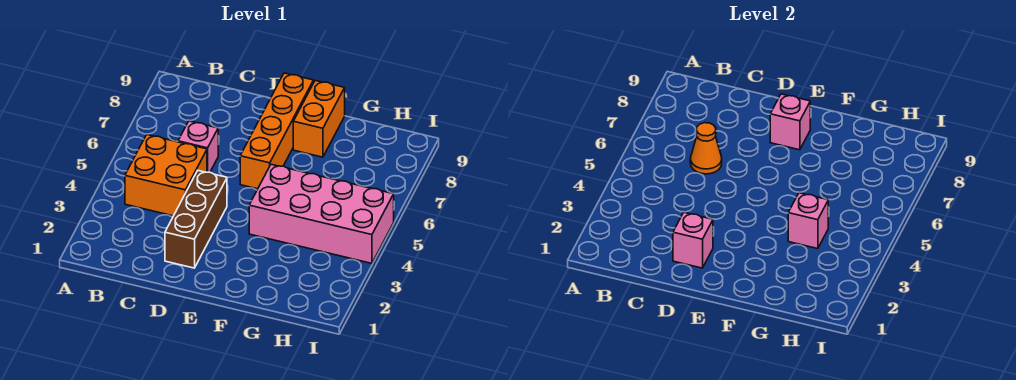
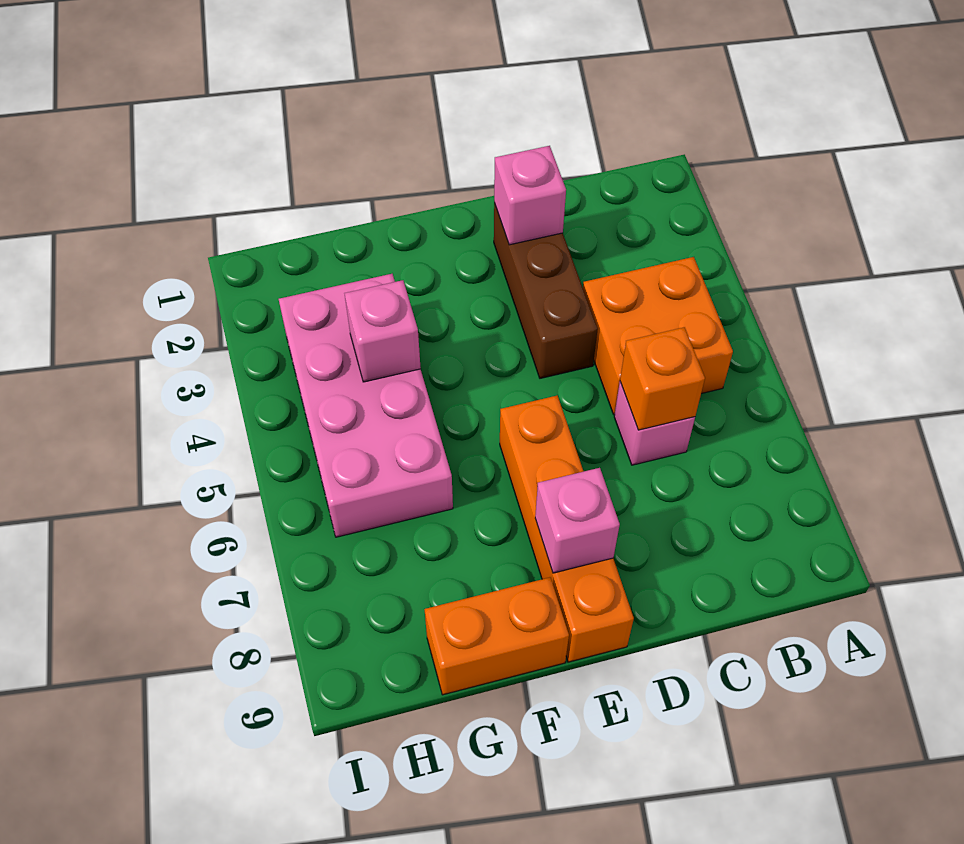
orange 1x1 cone [690,123,722,174] -> orange 1x1 brick [620,327,705,430]
pink 2x4 brick [249,164,394,263] -> pink 2x4 brick turned to [279,274,453,537]
orange 1x2 brick [293,81,345,157] -> orange 1x2 brick turned to [425,577,569,695]

